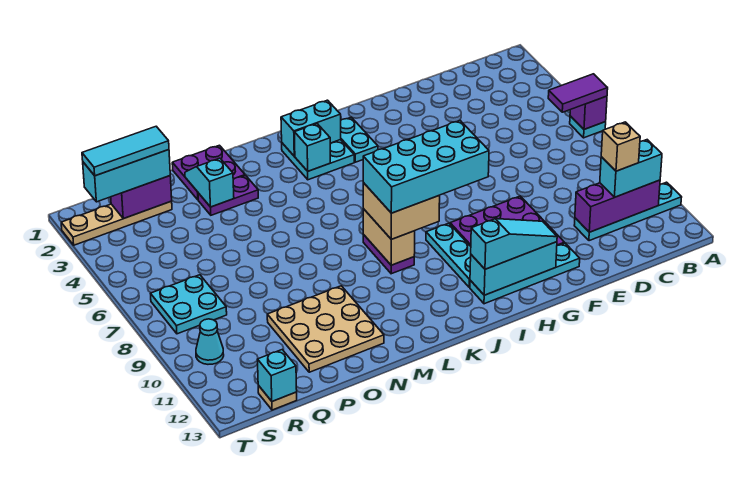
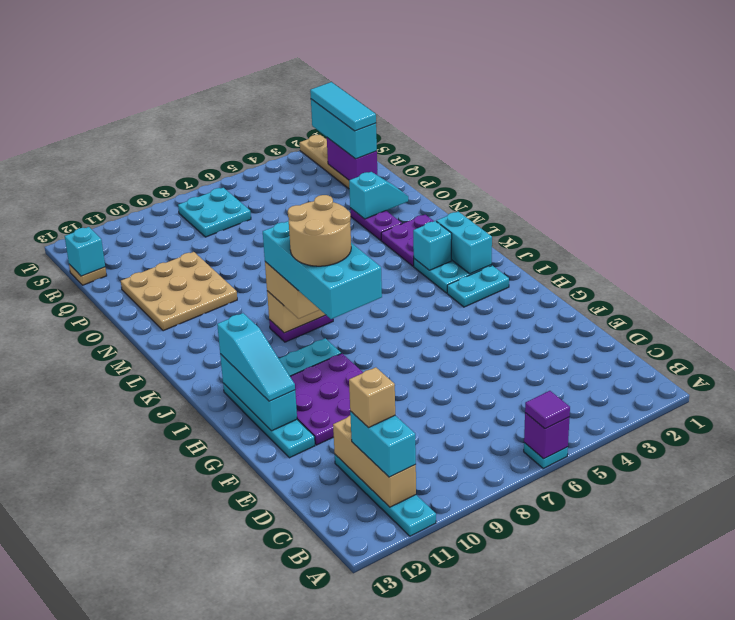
purple 1x2 tile [548,74,608,112] -> purple 1x1 tile [525,391,570,429]
purple 1x3 brick [575,180,660,232] -> tan 1x3 brick [333,416,416,507]
none -> tan 2x2 round brick [288,195,351,266]
purple 2x2 plate [172,145,245,200] -> purple 2x2 plate moved to [381,215,434,266]
cyan 1x1 cone [196,319,224,364] -> none

